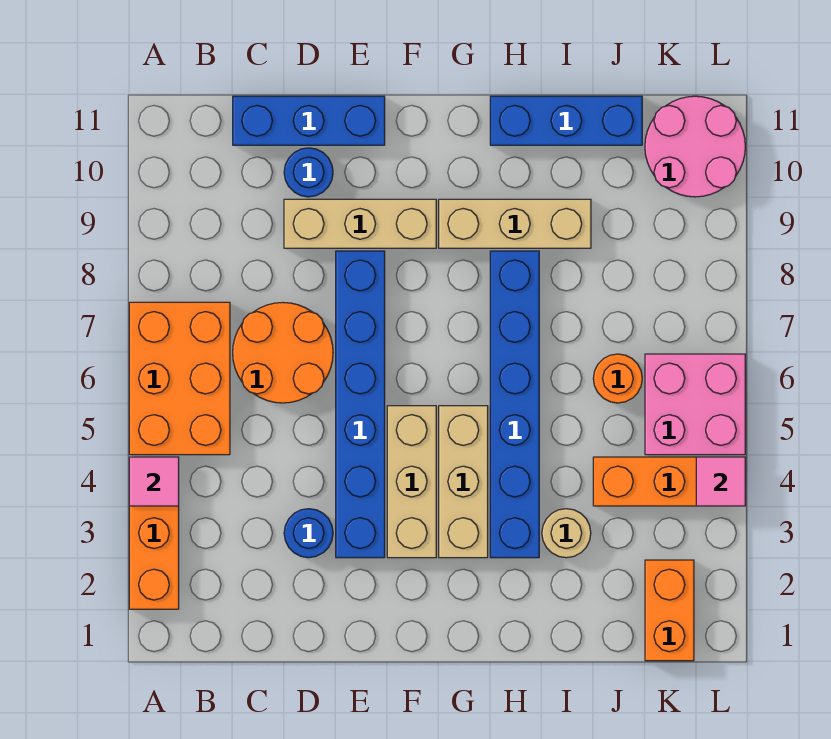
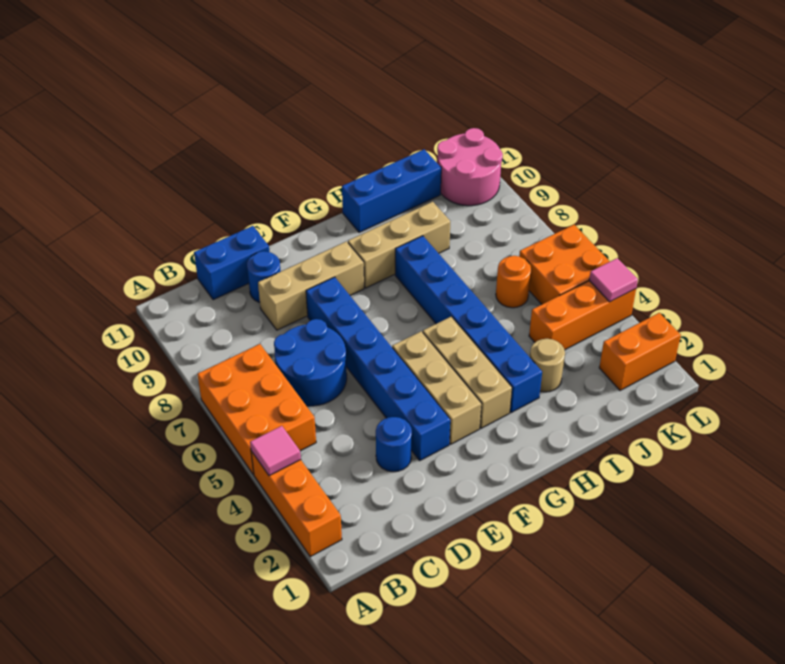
orange 2x2 round brick [233,302,333,403] -> blue 2x2 round brick [274,319,347,406]
blue 1x3 brick [233,96,385,145] -> blue 1x2 brick [194,226,269,300]
orange 1x2 brick [645,560,694,661] -> orange 1x2 brick turned to [599,313,681,391]
pink 2x2 brick [645,354,745,455] -> orange 2x2 brick [519,225,610,304]

